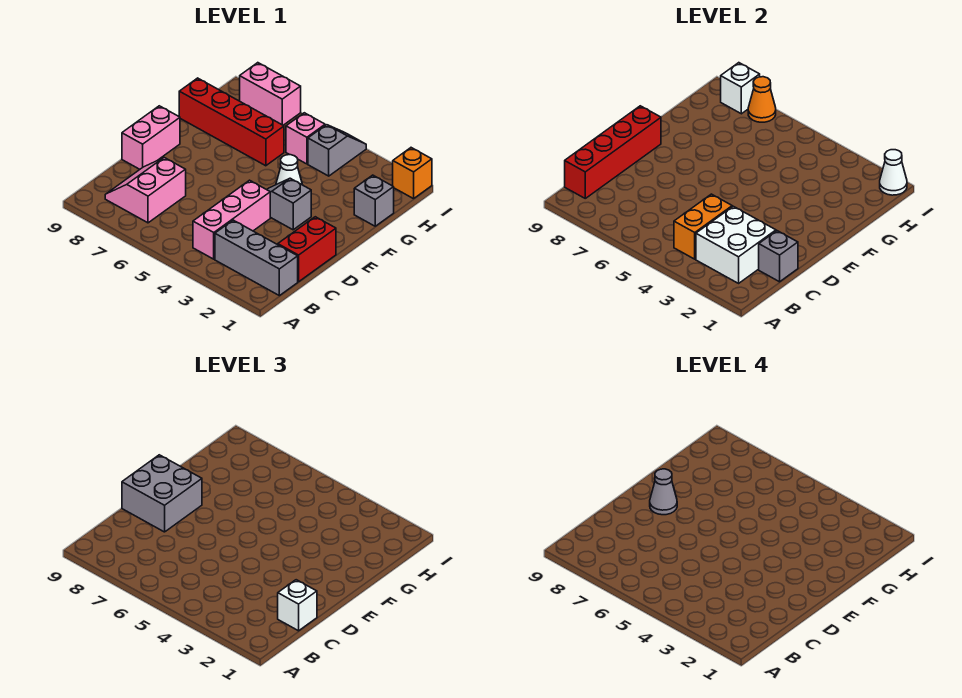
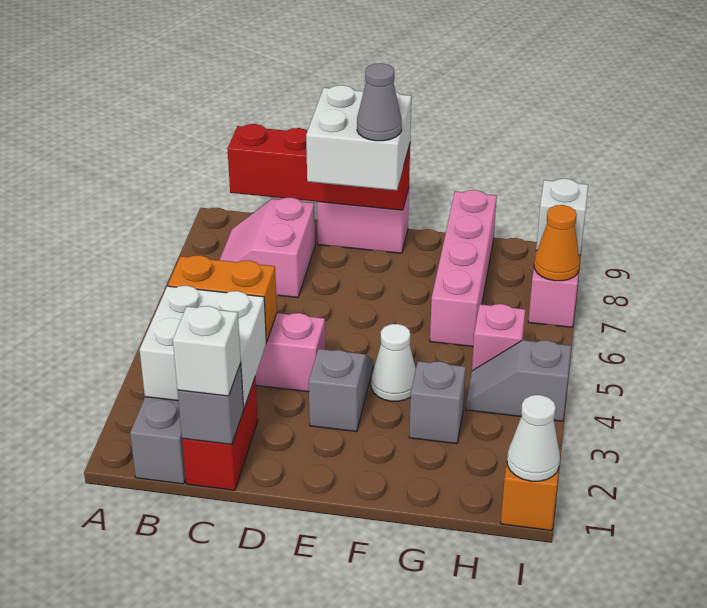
pink 2x2 slope [105,158,186,223] -> pink 2x2 slope turned to [220,198,315,298]
red 1x2 brick [278,217,336,282] -> red 1x2 brick turned to [182,379,258,490]
grey 2x2 brick [122,455,202,532] -> white 2x2 brick [306,85,411,190]
grey 1x1 brick [354,175,394,226] -> grey 1x1 brick moved to [409,361,466,444]
red 1x4 brick [179,78,284,166] -> pink 1x4 brick [430,190,497,346]
grey 1x2 slope [308,125,366,176] -> grey 1x2 slope turned to [466,340,571,421]

